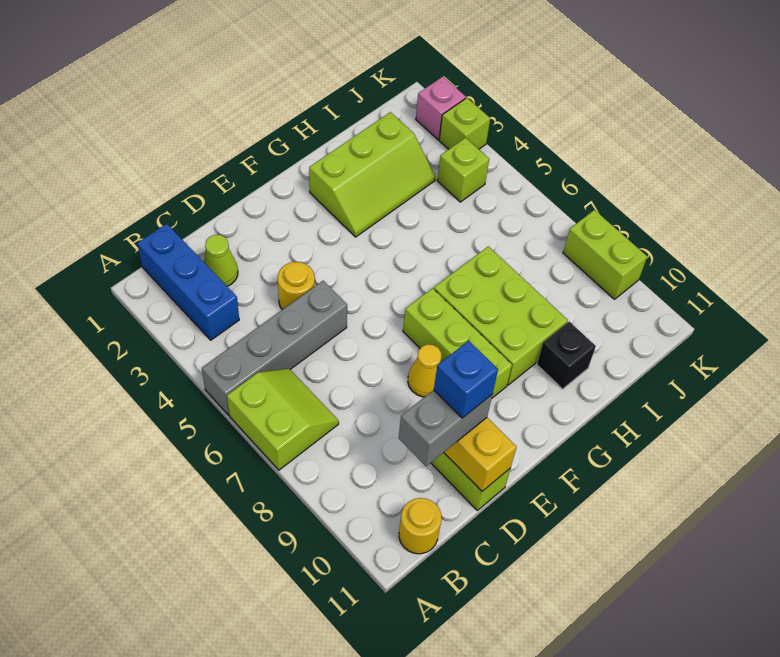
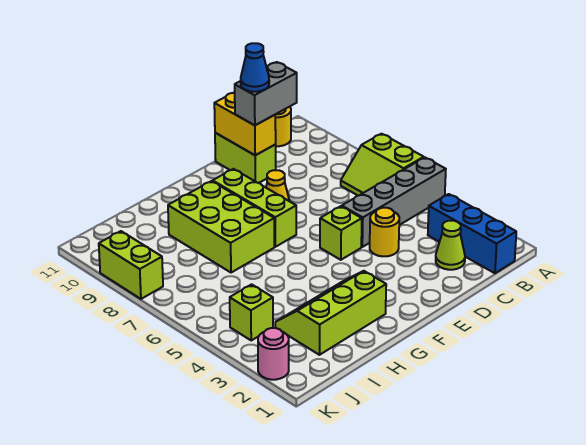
blue 1x1 brick [434,341,498,418] -> blue 1x1 cone [241,43,269,92]
black 1x1 brick [537,321,596,389] -> none
pink 1x1 brick [416,77,466,140] -> pink 1x1 round brick [258,328,289,380]
lime 1x1 brick [439,98,490,149] -> lime 1x1 brick moved to [320,206,362,260]

